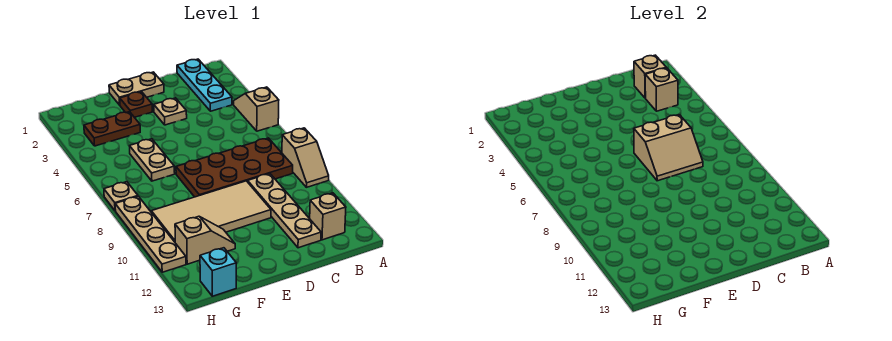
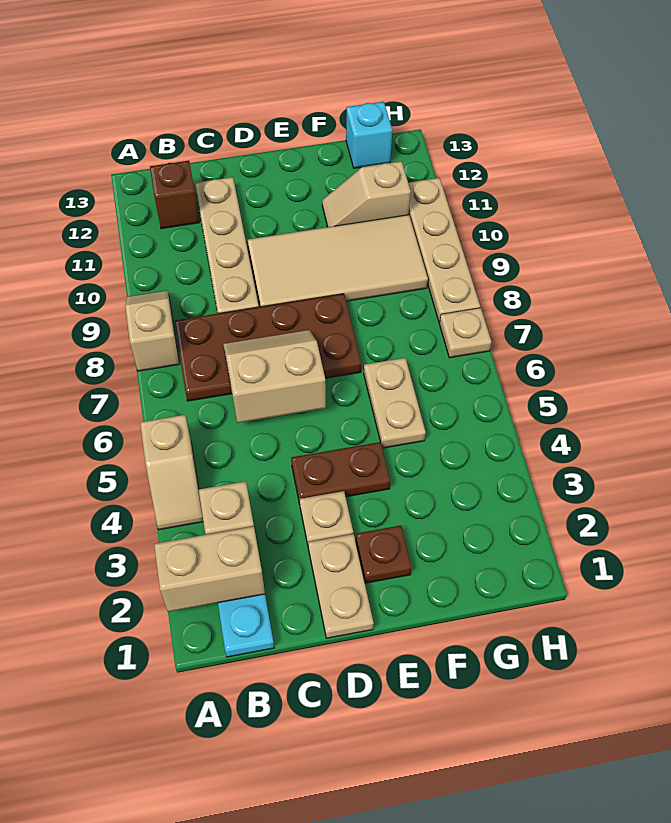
tan 1x1 brick [634,55,666,98] -> tan 1x2 brick [154,526,265,612]
tan 1x1 brick [310,193,346,240] -> brown 1x1 brick [150,161,200,229]
tan 1x2 plate [109,72,164,105] -> tan 1x2 plate turned to [308,534,374,638]
brown 1x2 plate [84,112,140,146] -> brown 1x2 plate moved to [291,442,390,504]

